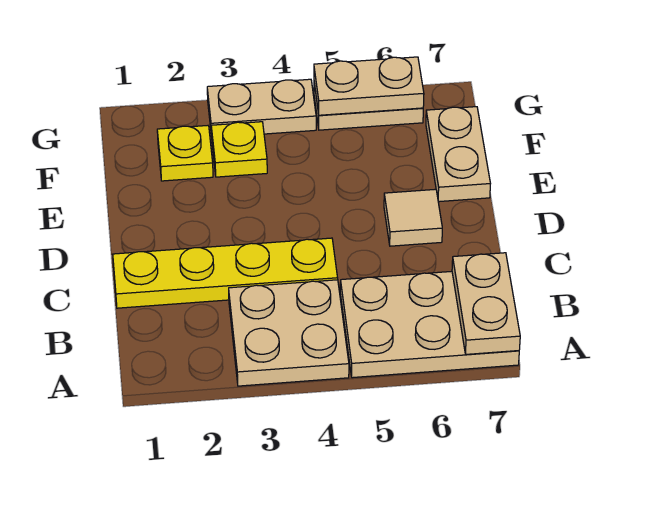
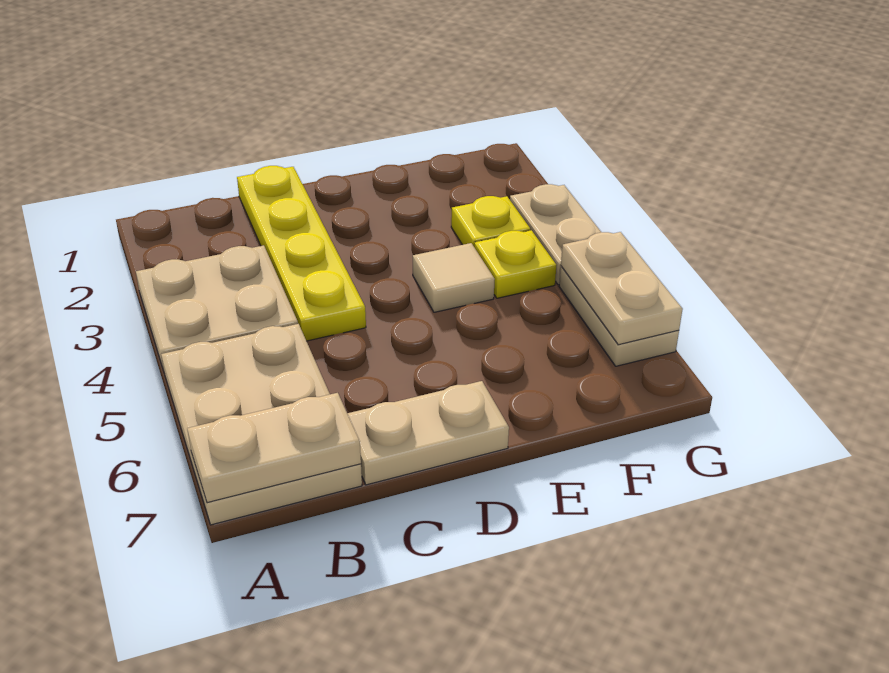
tan 1x1 tile [384,189,442,246] -> tan 1x1 tile moved to [413,243,495,312]
tan 1x2 plate [426,107,490,202] -> tan 1x2 plate moved to [347,381,509,485]
yellow 1x1 plate [157,126,213,181] -> yellow 1x1 plate moved to [474,230,556,298]

